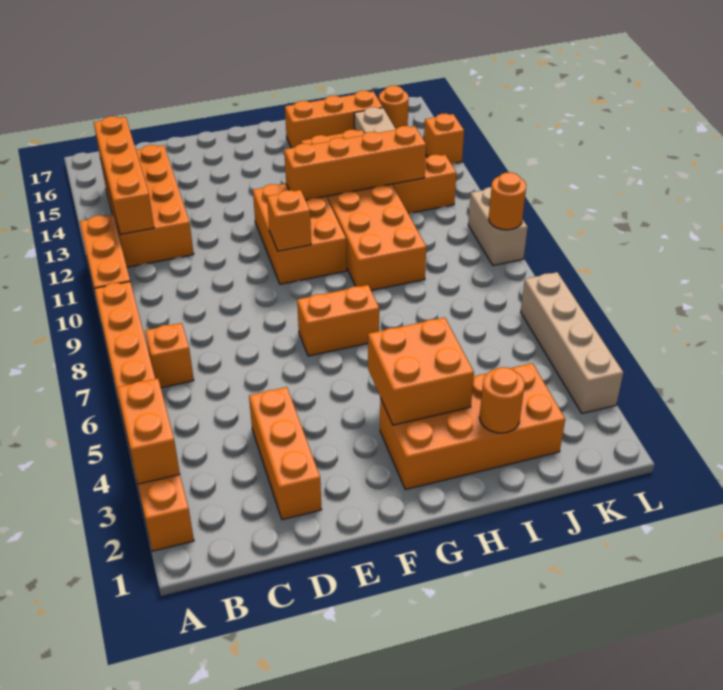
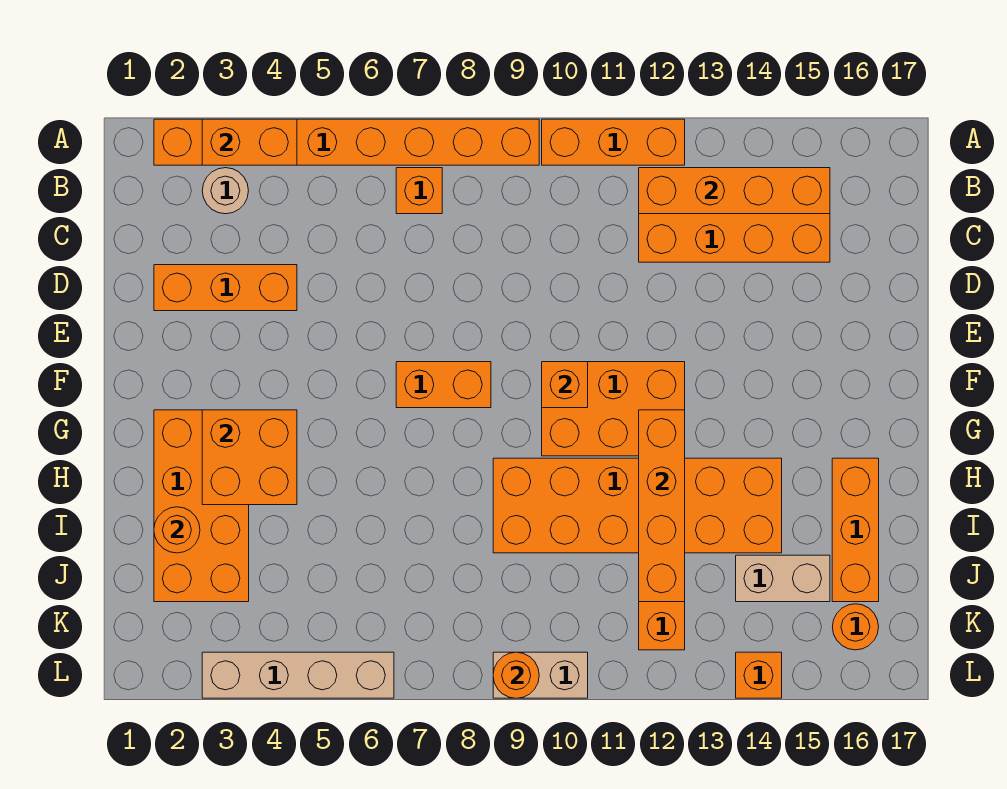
none -> tan 1x1 round brick [202,168,248,214]
orange 1x2 brick [297,285,379,356] -> orange 1x2 brick turned to [396,362,491,408]

